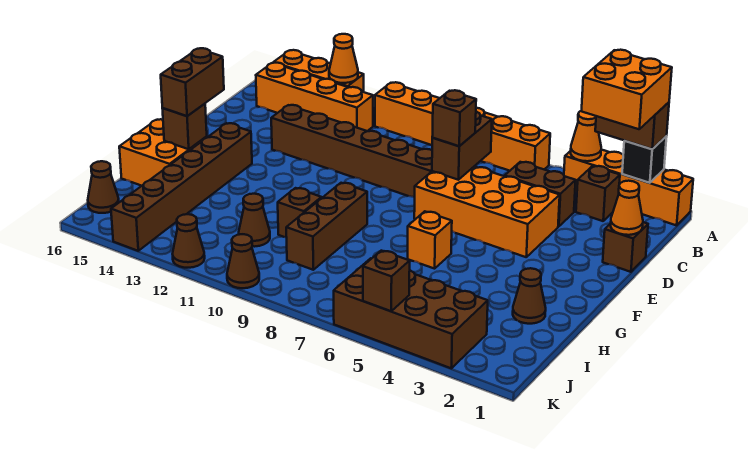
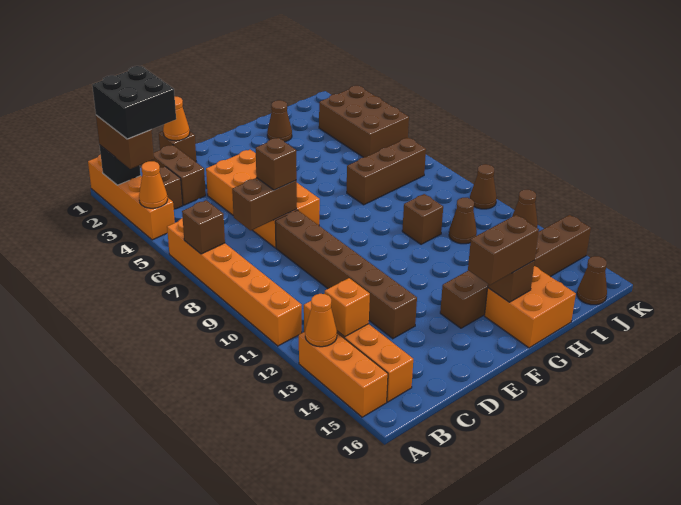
orange 2x2 brick [581,50,672,129] -> black 2x2 brick [92,66,176,139]
brown 1x2 brick [505,162,576,227] -> brown 1x2 brick moved to [151,145,206,205]
orange 1x1 brick [408,211,452,269] -> orange 1x1 brick moved to [325,278,370,337]
brown 1x3 brick [286,183,367,270] -> brown 1x3 brick moved to [347,138,426,205]
brown 2x4 brick [334,258,488,368] -> brown 2x3 brick [319,86,409,157]
brown 1x1 brick [363,251,410,311] -> brown 1x1 brick moved to [182,200,225,254]

